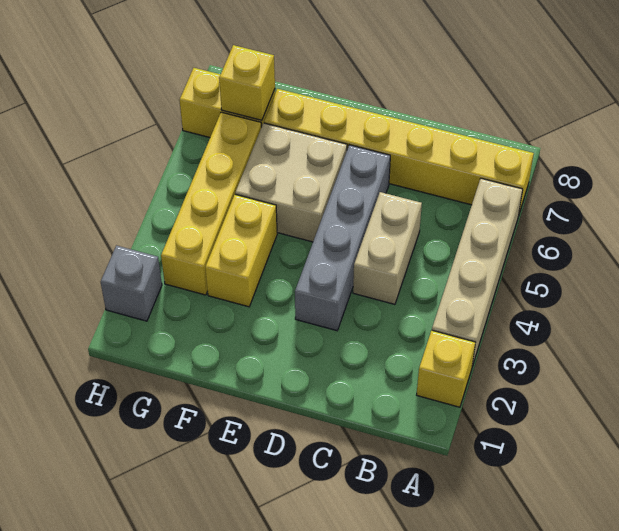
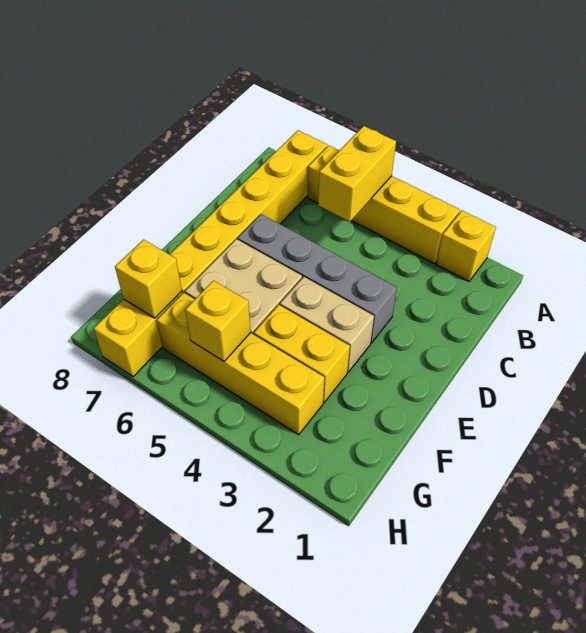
tan 1x4 brick [432,178,523,366] -> yellow 1x4 brick [308,146,460,264]
none -> yellow 1x2 brick [318,126,396,222]
tan 1x2 brick [353,192,422,304] -> tan 1x2 brick moved to [280,277,374,372]
none -> yellow 1x1 brick [185,281,251,361]
grey 1x1 brick [101,246,162,321] -> none

